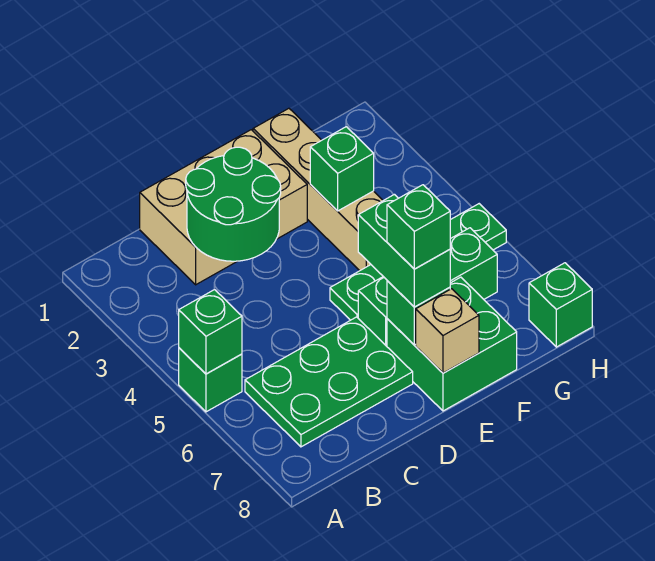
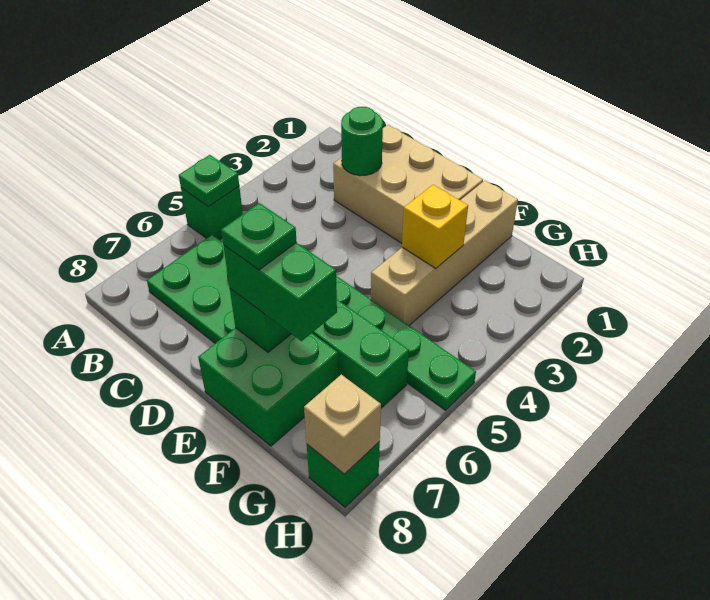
green 1x1 brick [179,290,242,374] -> green 1x1 plate [179,155,239,207]
green 2x2 round brick [186,147,281,261] -> green 1x1 round brick [341,107,383,176]
green 1x2 brick [358,194,450,307] -> green 1x2 brick turned to [223,243,337,341]
green 1x1 brick [387,185,450,269] -> green 1x1 plate [221,203,297,270]
tan 1x1 brick [416,289,479,373] -> tan 1x1 brick moved to [304,374,381,474]
green 1x1 brick [310,127,374,211] -> yellow 1x1 brick [402,185,468,268]

